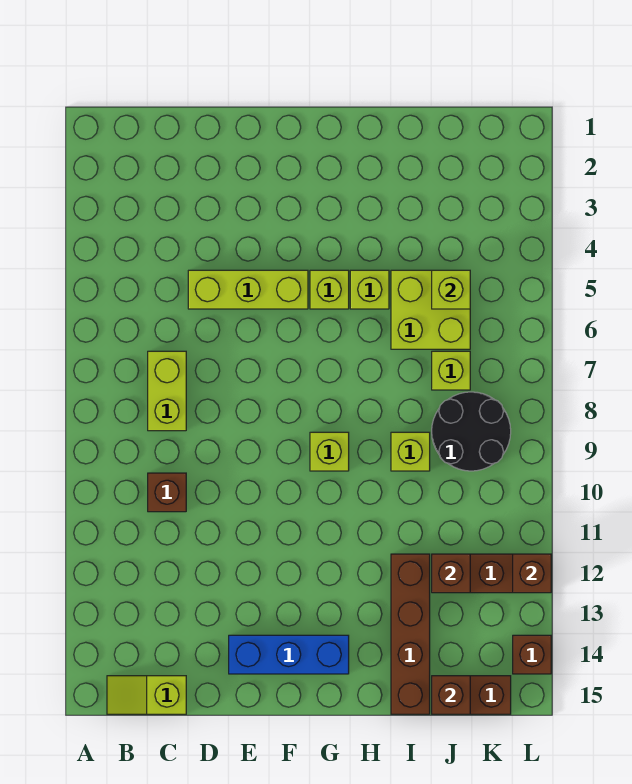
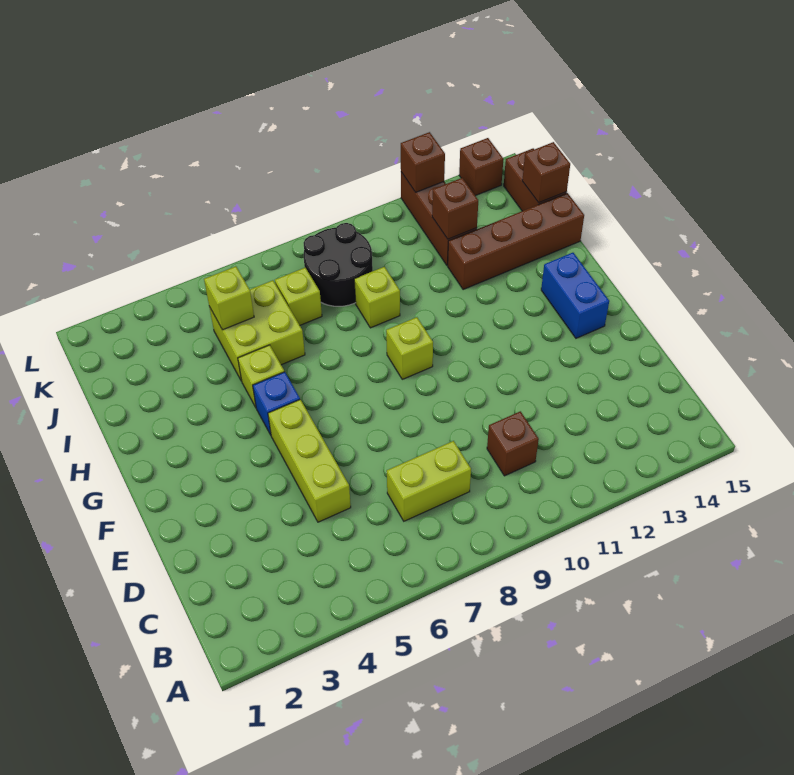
lime 1x2 slope [107,676,186,714] -> none
blue 1x3 brick [229,635,349,674] -> blue 1x2 brick [541,253,609,338]
lime 1x1 brick [310,270,349,309] -> blue 1x1 brick [253,372,300,435]

